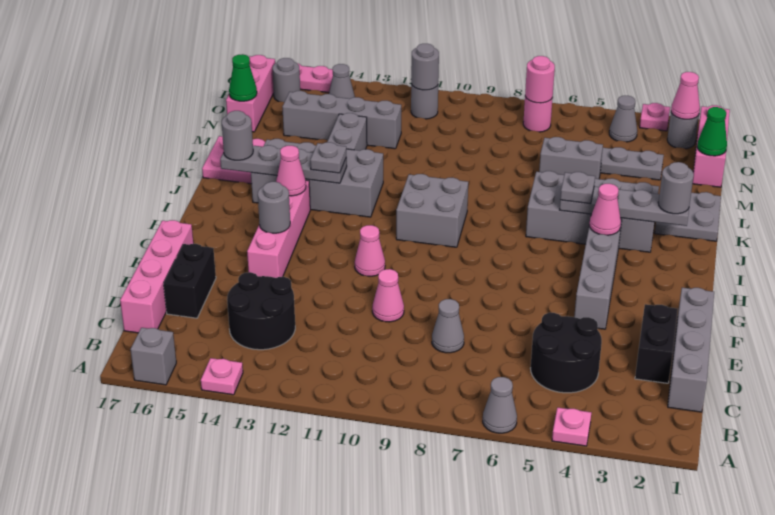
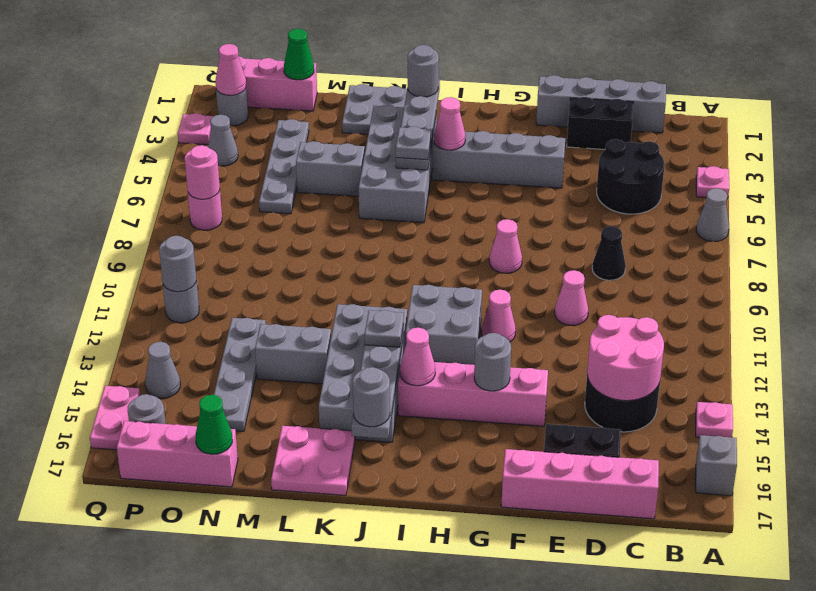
none -> pink 2x2 round brick [587,315,664,401]
grey 1x1 cone [432,299,464,353] -> black 1x1 cone [592,226,626,280]
none -> pink 1x1 cone [489,219,522,273]
grey 2x2 brick [396,174,468,247] -> grey 2x2 brick moved to [406,285,482,365]
grey 1x2 brick [539,137,603,179] -> grey 1x2 brick turned to [296,141,365,196]
grey 1x4 brick [282,91,401,149] -> grey 1x4 plate [214,318,266,431]

